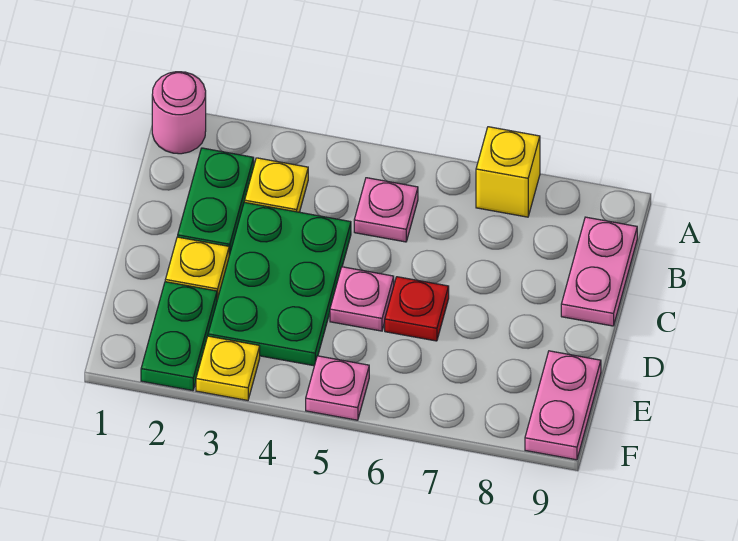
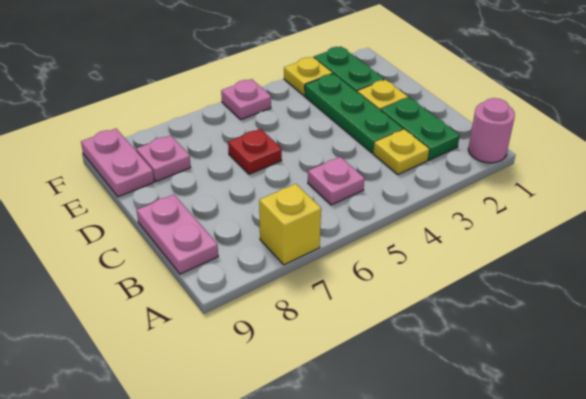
green 2x3 plate [208,202,351,366] -> green 1x3 plate [305,74,403,153]
pink 1x1 plate [330,267,394,331] -> pink 1x1 plate moved to [136,135,191,182]

